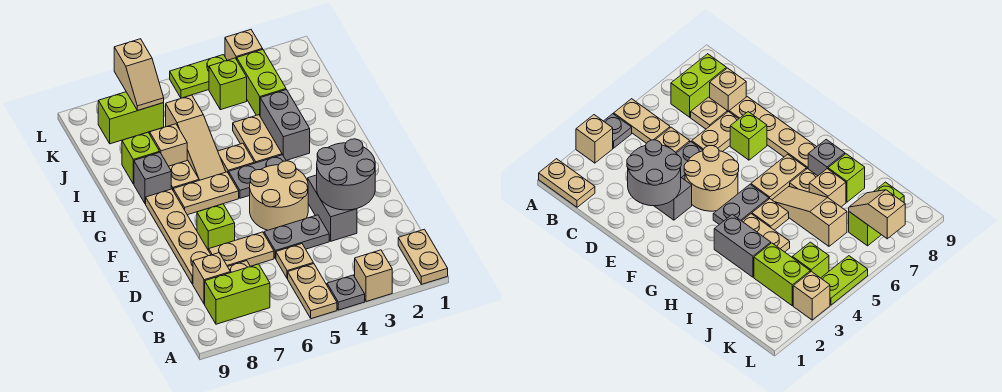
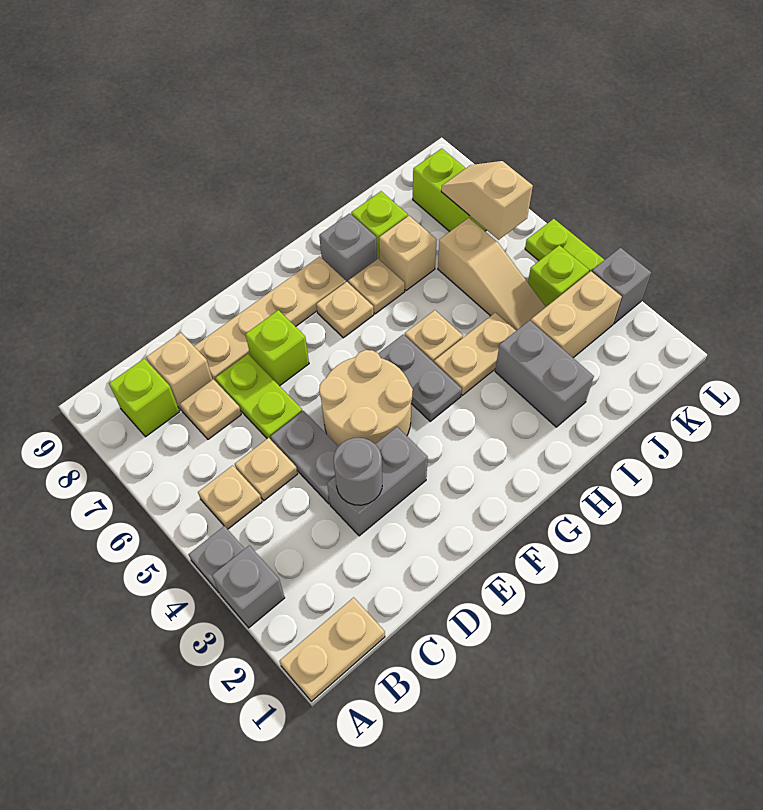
tan 1x1 brick [355,250,392,302] -> grey 1x1 brick [212,545,285,628]
tan 1x2 plate [288,264,337,319] -> tan 1x1 plate [198,465,262,529]
lime 1x2 brick [205,264,270,324] -> lime 1x1 brick [109,358,180,437]
grey 2x2 round brick [317,139,375,210] -> grey 1x1 round brick [334,438,382,505]
tan 1x2 plate [209,232,274,266] -> lime 1x2 plate [215,354,303,439]
tan 1x2 plate [173,172,239,215] -> tan 1x1 plate [316,282,374,338]
grey 1x2 brick [260,90,310,160] -> grey 1x2 brick turned to [495,320,594,427]
tan 1x3 slope [166,95,226,180] -> tan 1x3 slope turned to [438,218,546,331]
lime 1x2 brick [236,50,286,115] -> tan 1x2 brick [531,271,622,358]
tan 1x2 slope [114,39,164,111] -> tan 1x2 slope turned to [441,161,533,240]
tan 1x1 brick [225,30,263,60] -> grey 1x1 brick [592,248,651,324]

